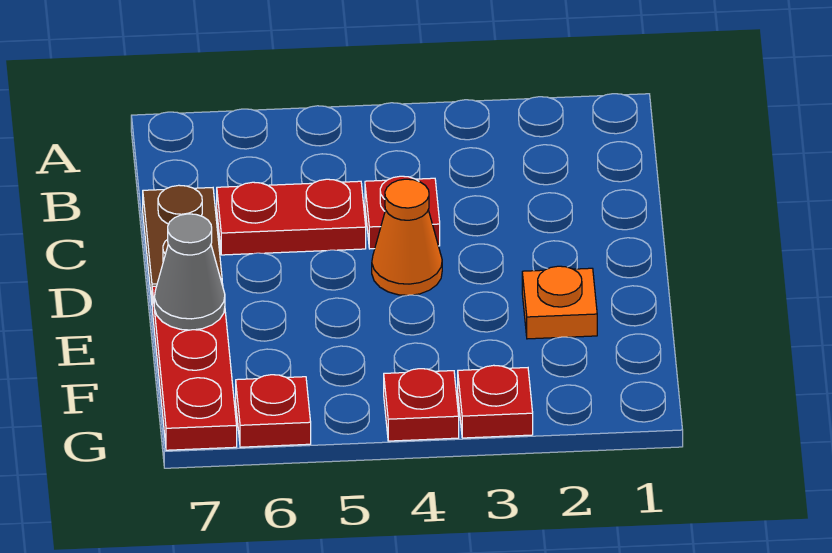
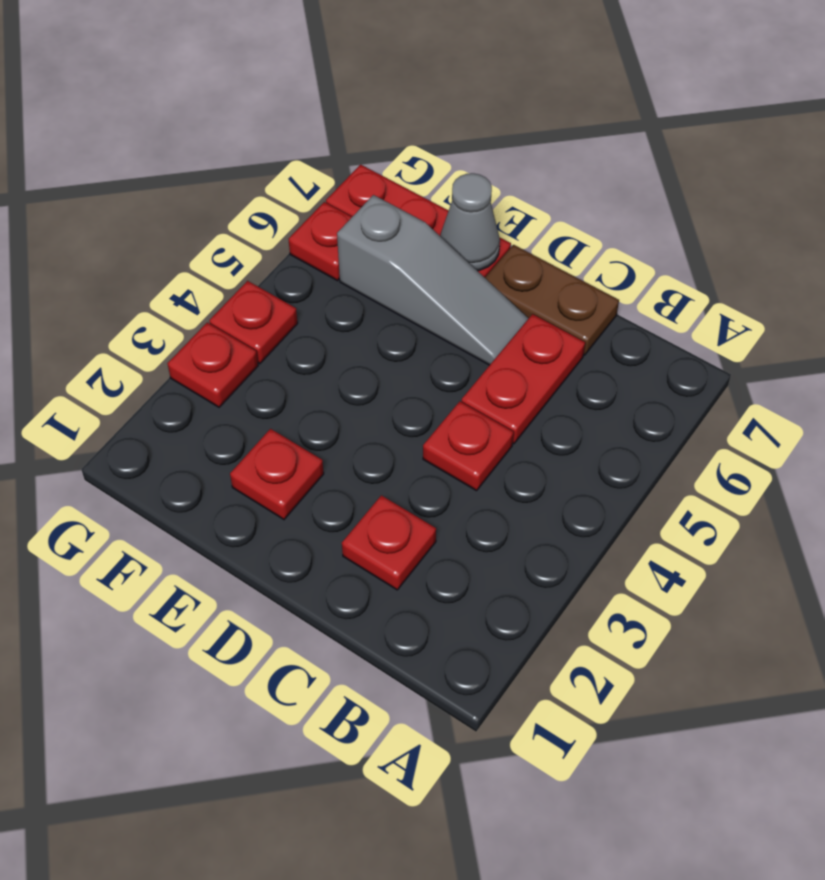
none -> red 1x1 plate [342,495,436,590]
orange 1x1 cone [372,179,442,295] -> none
none -> grey 1x3 slope [337,195,529,365]
orange 1x1 plate [522,266,597,339] -> red 1x1 plate [230,429,324,519]

